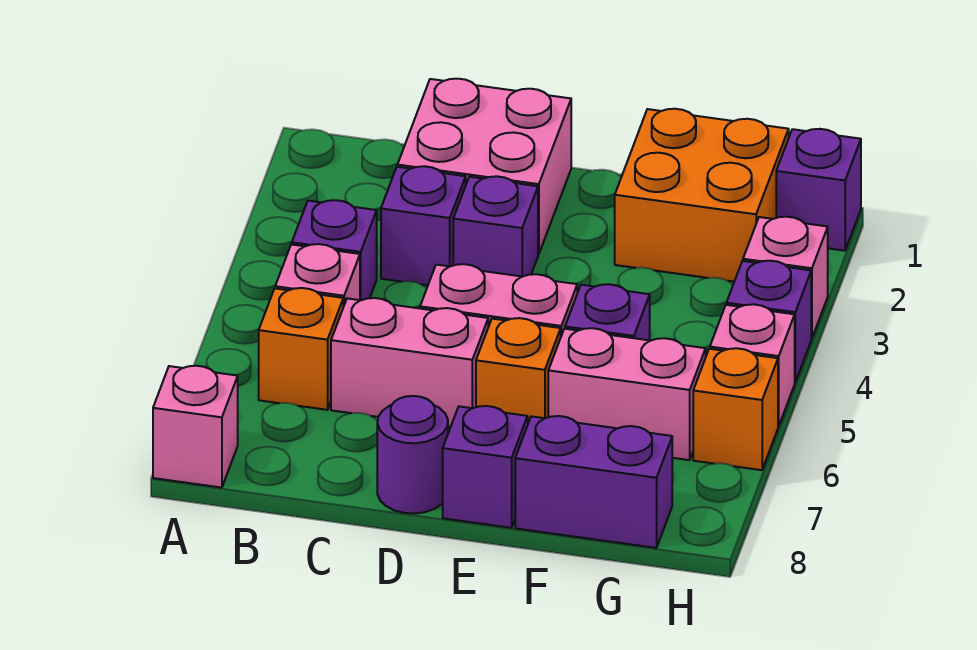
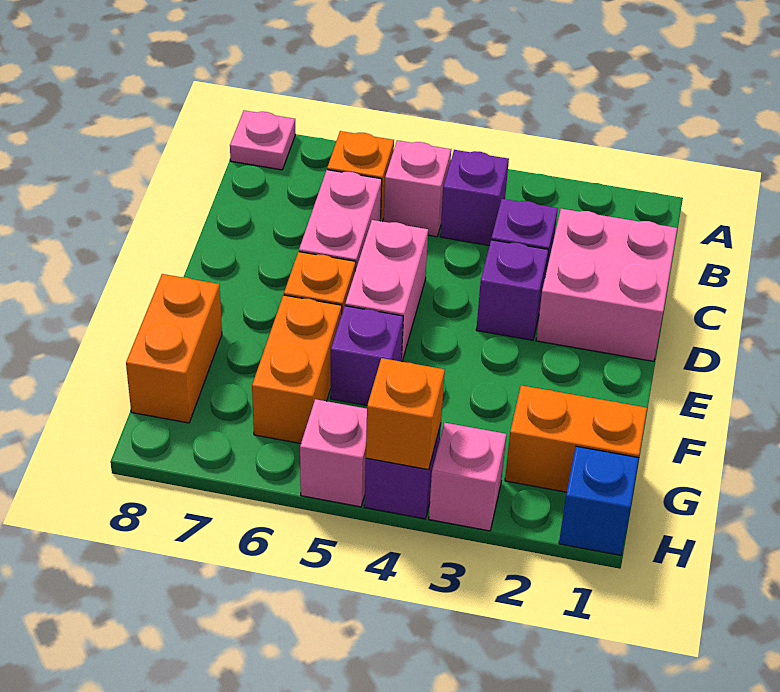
pink 1x1 brick [153,366,238,488] -> pink 1x1 plate [230,110,295,170]
purple 1x1 round brick [377,396,448,513] -> none
purple 1x1 brick [443,406,528,528] -> none
orange 2x2 brick [615,109,789,281] -> orange 1x2 brick [505,385,647,492]
pink 1x2 brick [548,328,706,460] -> orange 1x2 brick [252,295,342,444]
purple 1x2 brick [515,416,672,548] -> orange 1x2 brick [126,274,222,423]
purple 1x1 brick [776,129,861,251] -> blue 1x1 brick [559,446,639,555]
orange 1x1 brick [693,348,778,470] -> orange 1x1 brick moved to [366,358,445,470]

